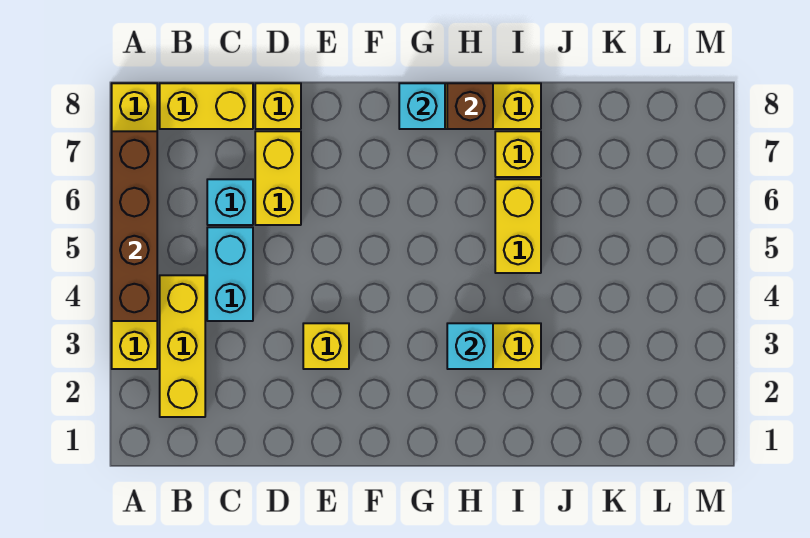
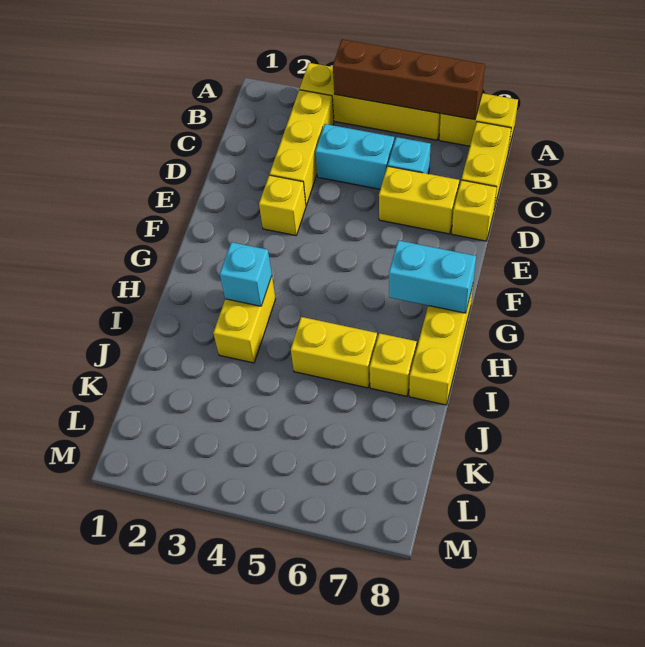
yellow 1x3 brick [160,275,205,417] -> yellow 1x3 brick turned to [270,90,334,205]
cyan 1x1 brick [399,83,445,129] -> cyan 1x2 brick [389,240,476,313]
brown 1x1 brick [447,83,493,129] -> none

